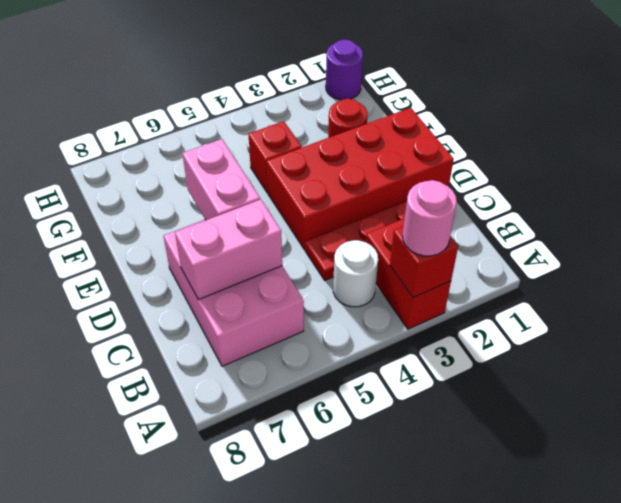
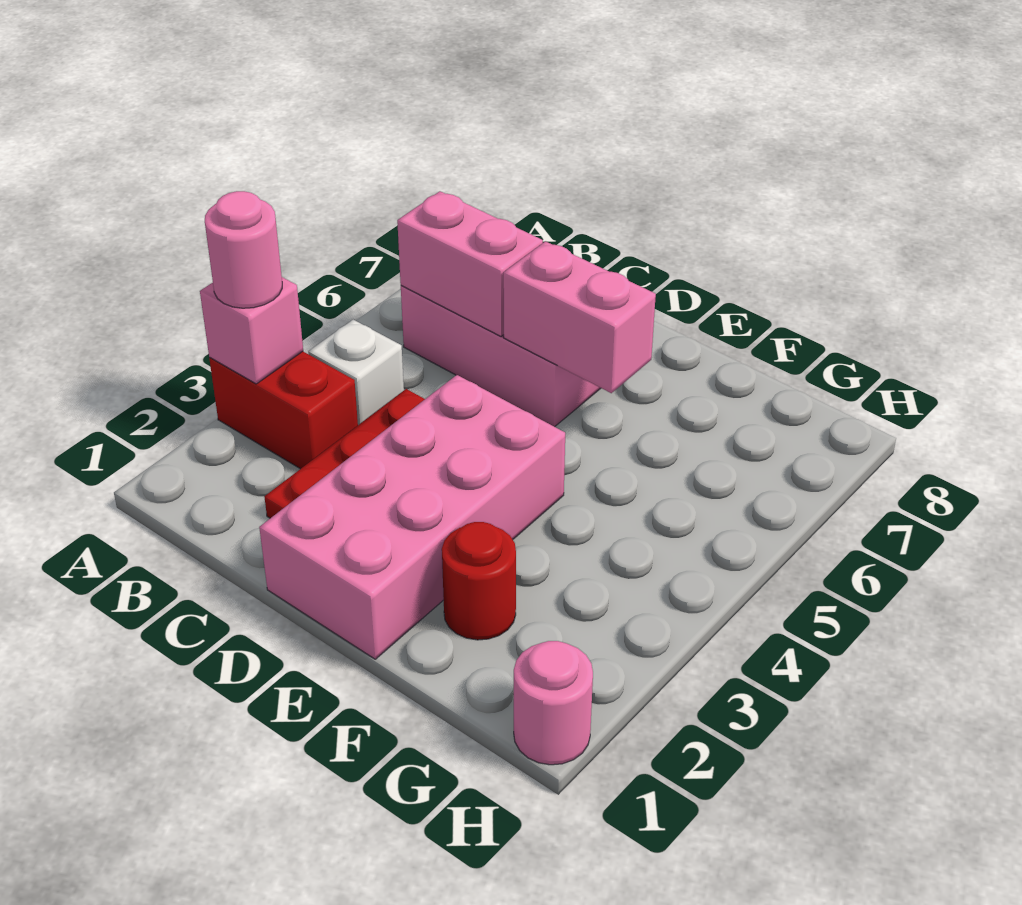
red 1x1 brick [390,226,458,297] -> pink 1x1 brick [200,277,303,384]
white 1x1 round brick [333,240,378,307] -> white 1x1 brick [308,320,404,425]
pink 1x2 brick [175,199,282,300] -> pink 1x2 brick turned to [397,191,543,336]
red 2x4 brick [267,108,454,250] -> pink 2x4 brick [259,375,565,659]
red 1x1 brick [248,121,302,193] -> none
purple 1x1 round brick [326,40,363,100] -> pink 1x1 round brick [514,641,593,765]

